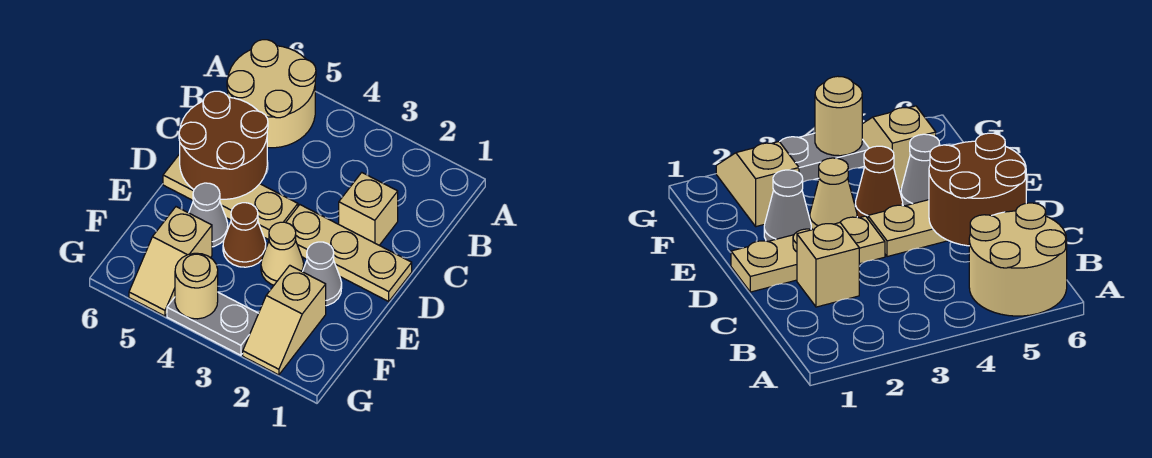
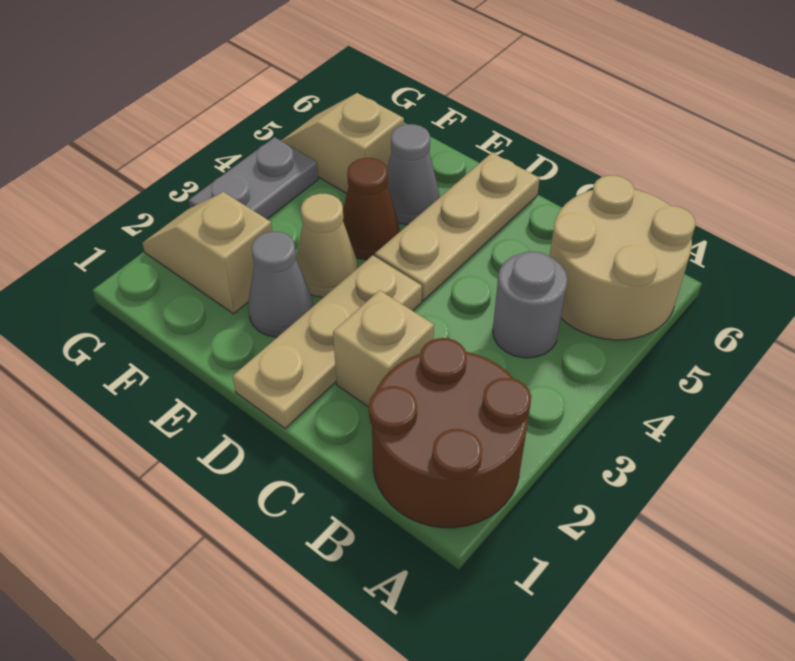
none -> grey 1x1 round brick [493,252,568,358]
brown 2x2 round brick [179,91,268,199] -> brown 2x2 round brick moved to [369,338,531,528]
tan 1x1 round brick [175,253,218,319] -> none

